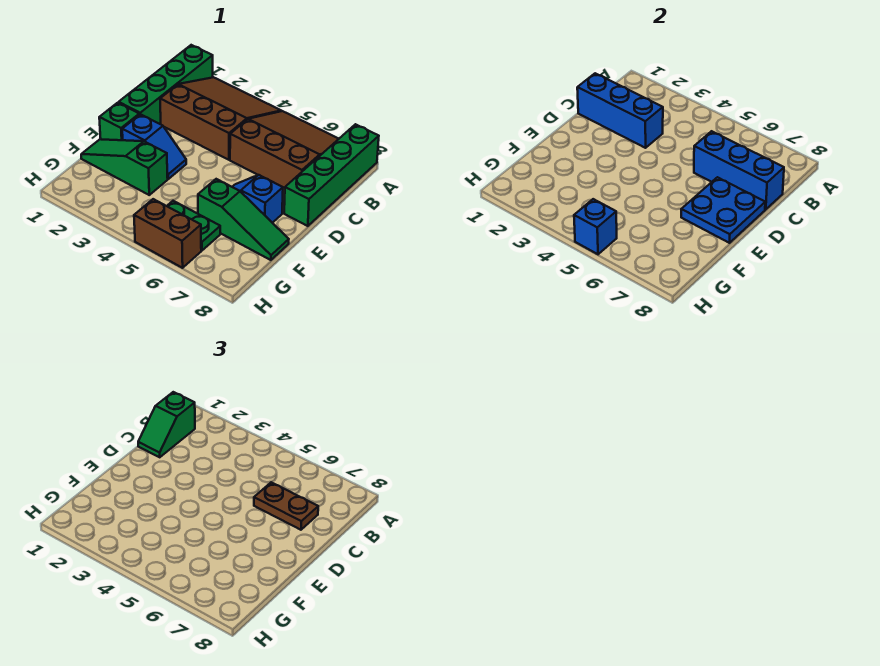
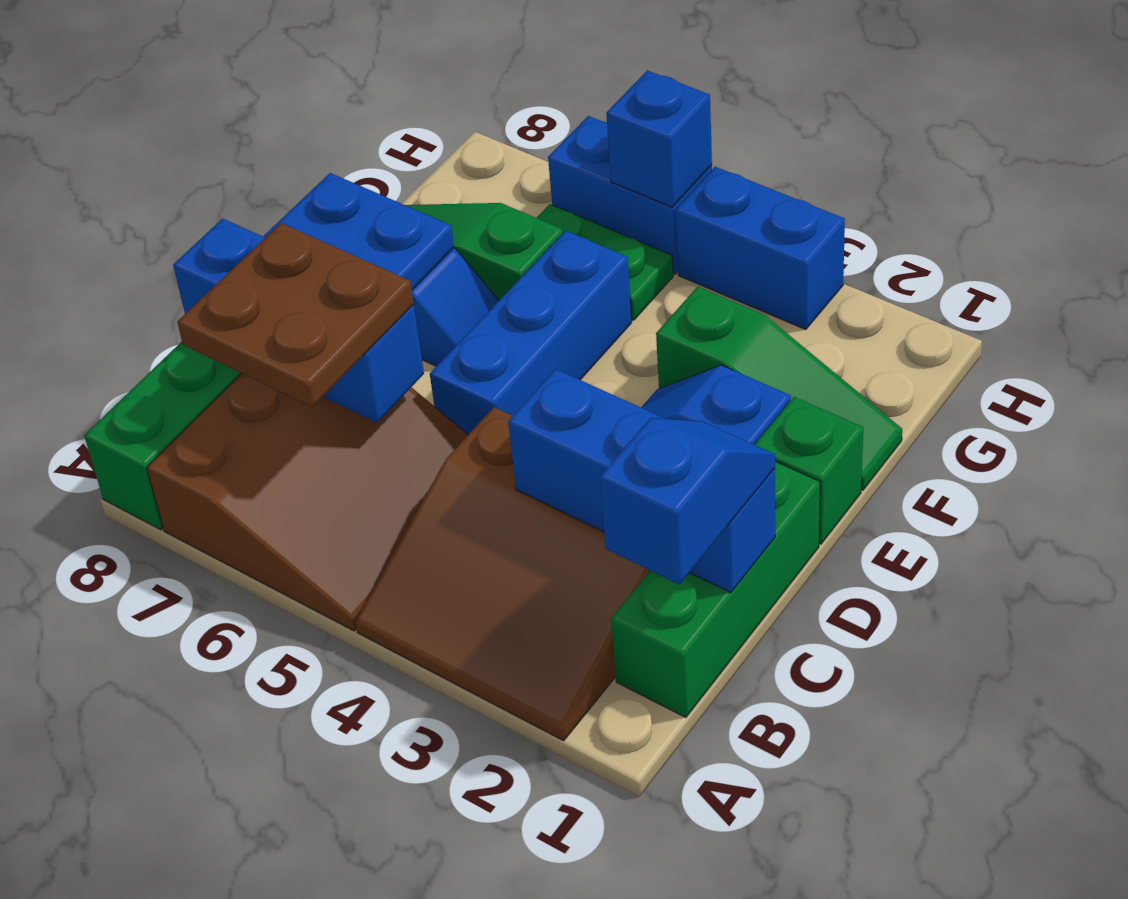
green 1x4 brick [119,45,213,124] -> green 1x3 brick [611,461,820,717]
brown 3x3 slope [230,111,339,189] -> brown 3x3 slope turned to [147,374,468,631]
green 1x2 slope [138,392,195,457] -> blue 1x2 slope [600,418,775,584]
brown 1x2 plate [254,482,318,530] -> brown 2x2 plate [177,223,414,407]
none -> blue 1x3 brick [430,231,632,435]
none -> blue 1x2 brick [676,167,845,330]
brown 1x2 brick [134,199,201,268] -> blue 1x2 brick [548,116,712,274]

